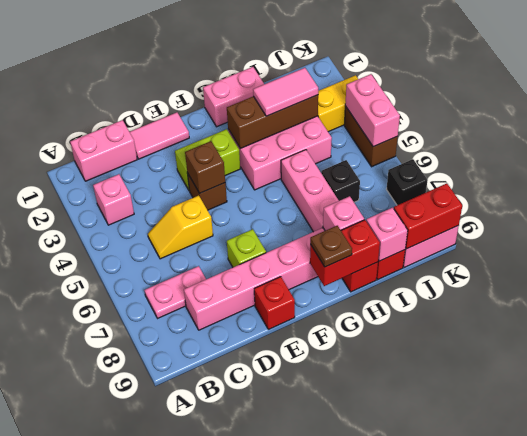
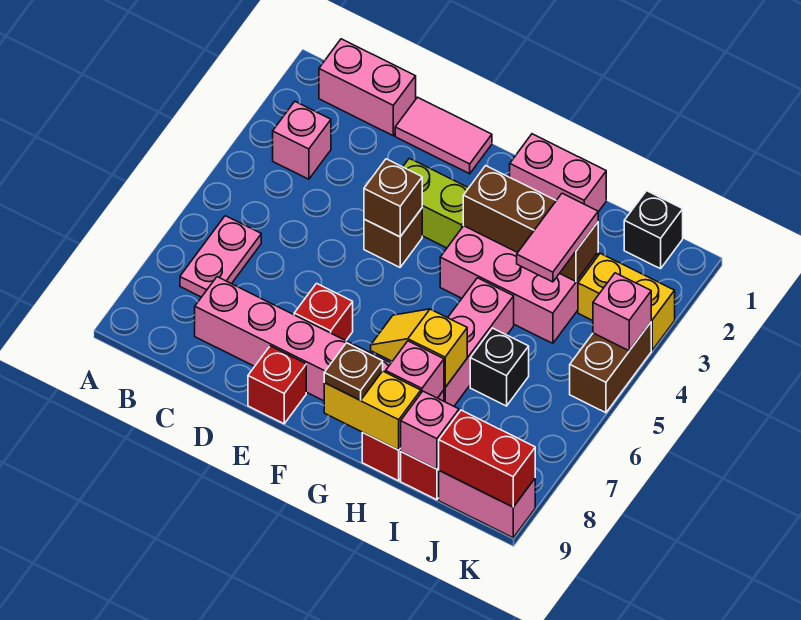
pink 1x2 plate [144,266,206,318] -> pink 1x2 plate turned to [180,216,261,297]
yellow 1x2 slope [148,195,213,259] -> yellow 1x2 slope moved to [371,309,467,388]
lime 1x1 brick [227,229,266,267] -> red 1x1 brick [294,283,353,340]
red 1x2 brick [310,220,380,286] -> yellow 1x2 brick [324,371,421,450]
pink 1x2 tile [253,68,318,116] -> pink 1x2 tile turned to [517,193,598,282]
pink 1x2 brick [345,74,400,147] -> pink 1x1 brick [593,273,651,351]
black 1x1 brick [386,159,428,205] -> black 1x1 brick moved to [624,191,683,269]

